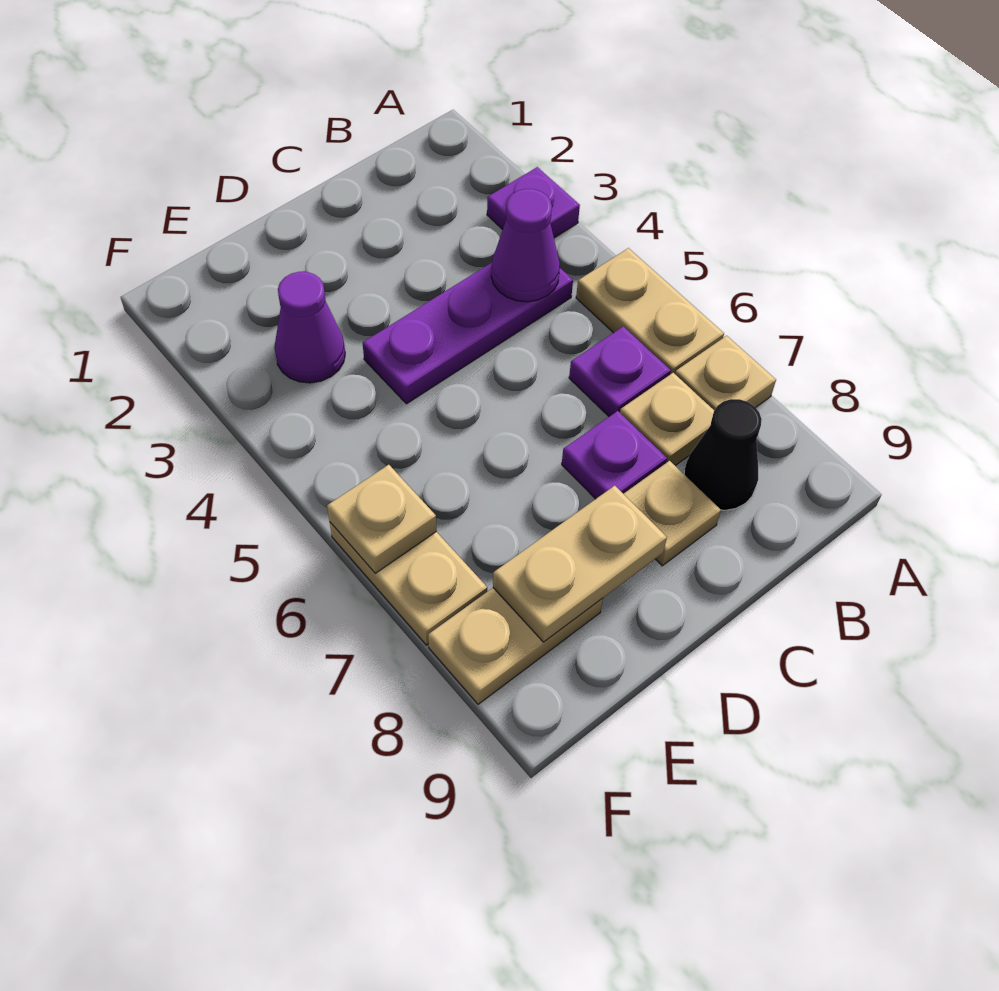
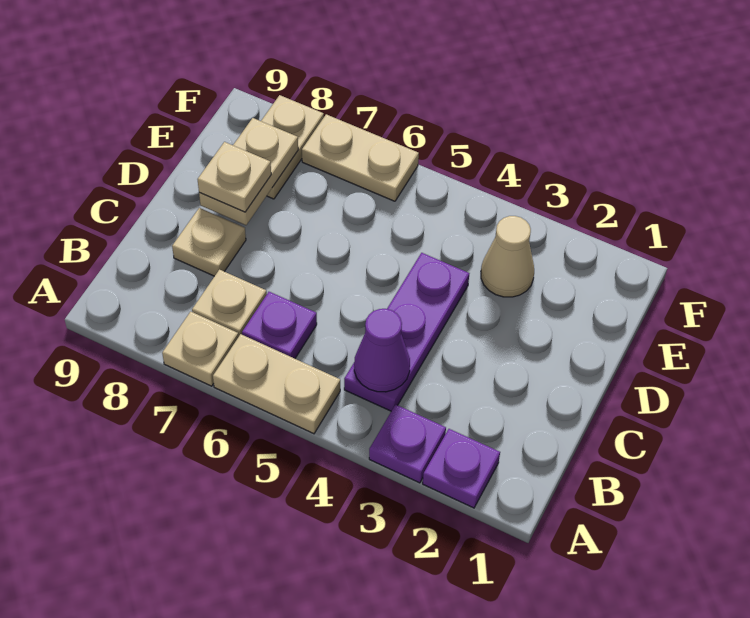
black 1x1 cone [684,399,762,510] -> none
purple 1x1 plate [562,411,667,499] -> purple 1x1 plate moved to [423,429,500,508]
purple 1x1 cone [274,272,345,383] -> tan 1x1 cone [481,216,534,297]
tan 1x1 plate [327,465,437,573] -> tan 1x1 plate moved to [198,142,271,212]

